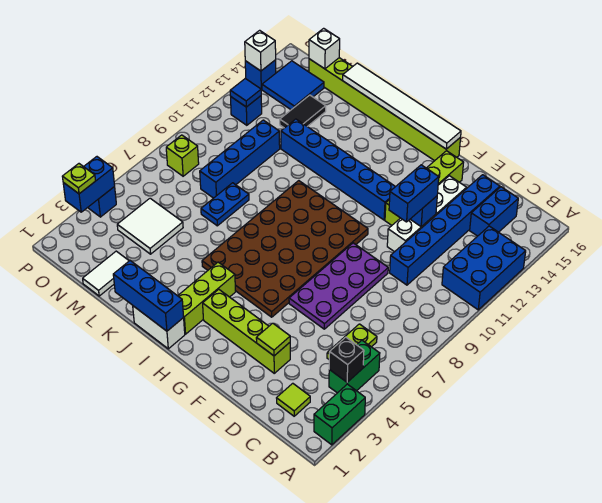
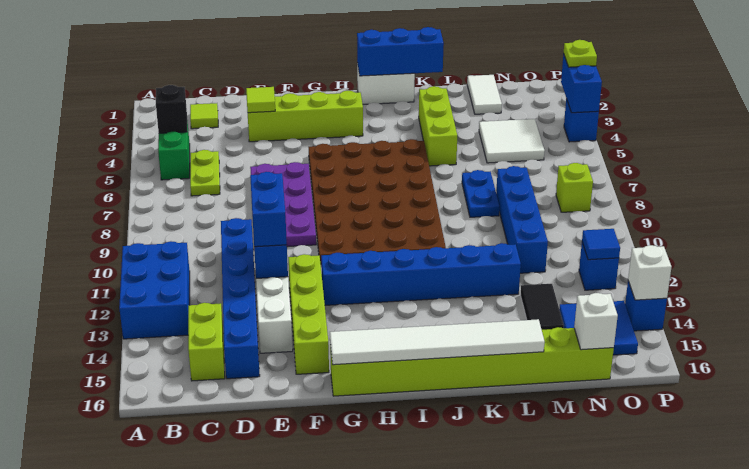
green 1x2 brick [314,384,365,445] -> none
blue 1x2 brick [470,187,518,236] -> lime 1x2 brick [188,303,225,381]
lime 1x3 brick [178,262,236,334] -> lime 1x3 brick moved to [419,86,457,166]

